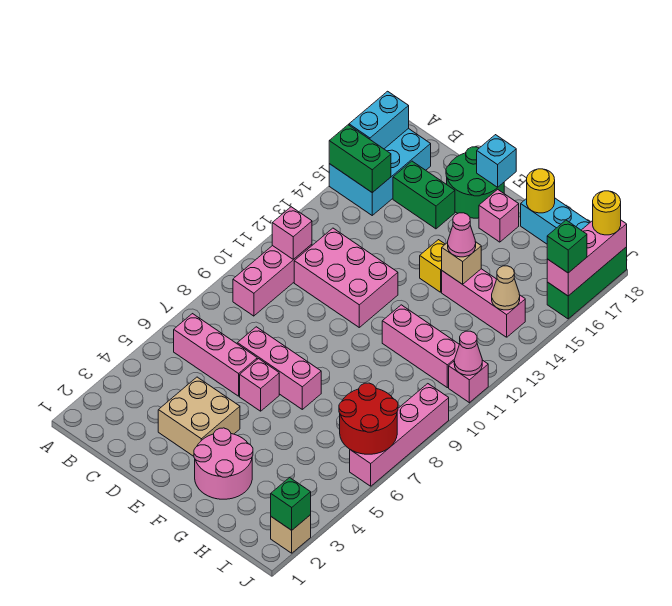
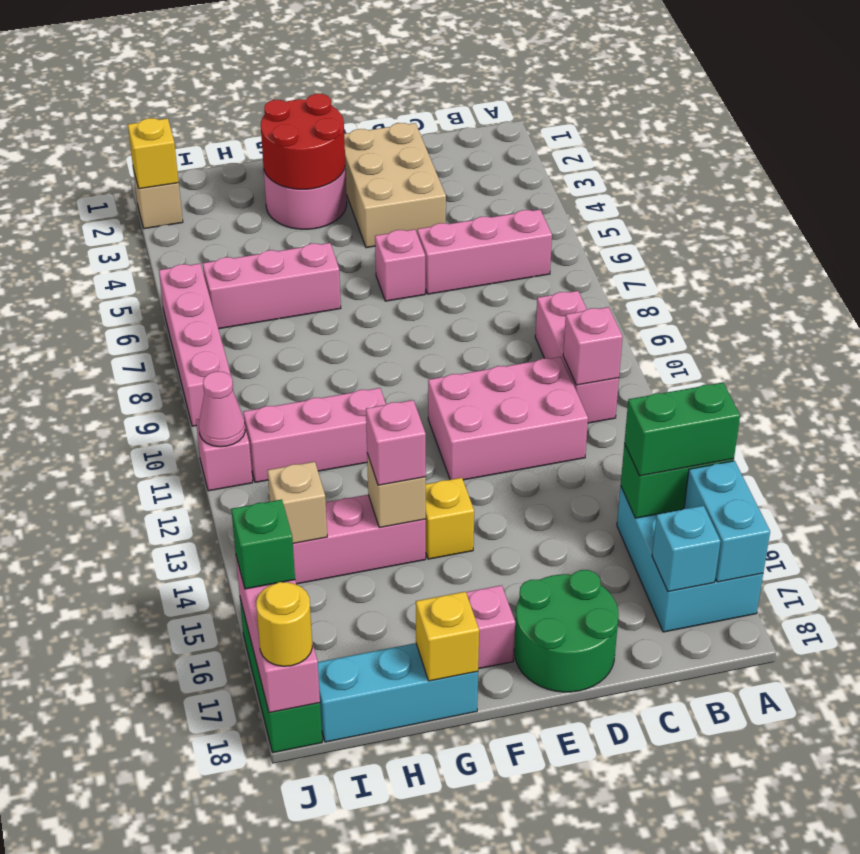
green 1x2 brick [393,161,455,229] -> green 1x2 brick moved to [624,383,740,476]
tan 2x2 brick [158,377,240,456] -> tan 2x3 brick [344,123,446,248]
pink 1x3 brick [237,327,321,409] -> pink 1x3 brick moved to [203,243,341,329]
cyan 1x1 brick [477,135,516,187] -> cyan 1x1 brick moved to [652,506,720,592]
pink 1x1 cone [448,213,476,257] -> pink 1x1 brick [366,400,426,485]
yellow 1x1 round brick [527,169,555,213] -> yellow 1x1 brick [416,592,479,681]
red 2x2 round brick [339,383,398,454] -> red 2x2 round brick moved to [261,94,345,189]
tan 1x1 cone [492,266,520,310] -> tan 1x1 brick [267,462,327,543]
green 1x1 brick [271,478,311,530] -> yellow 1x1 brick [128,118,179,189]

